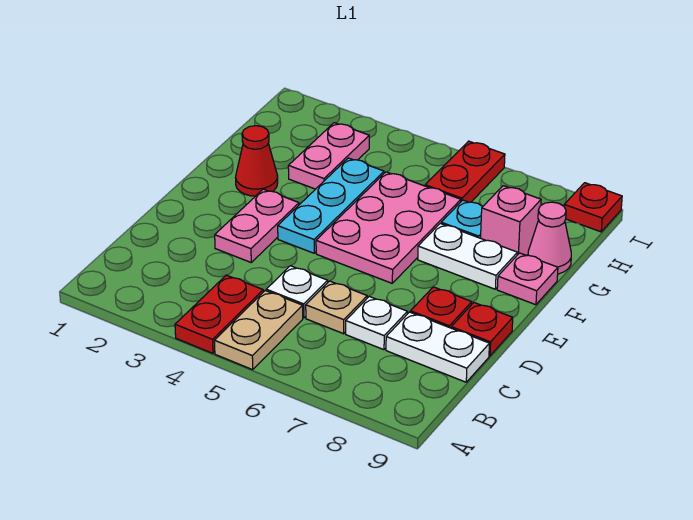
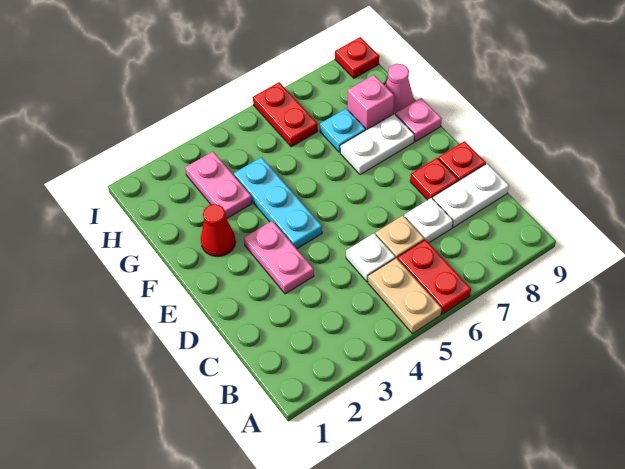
red 1x2 plate [175,275,263,353] -> red 1x2 plate moved to [398,240,471,314]
pink 2x3 plate [316,172,461,283] -> none

